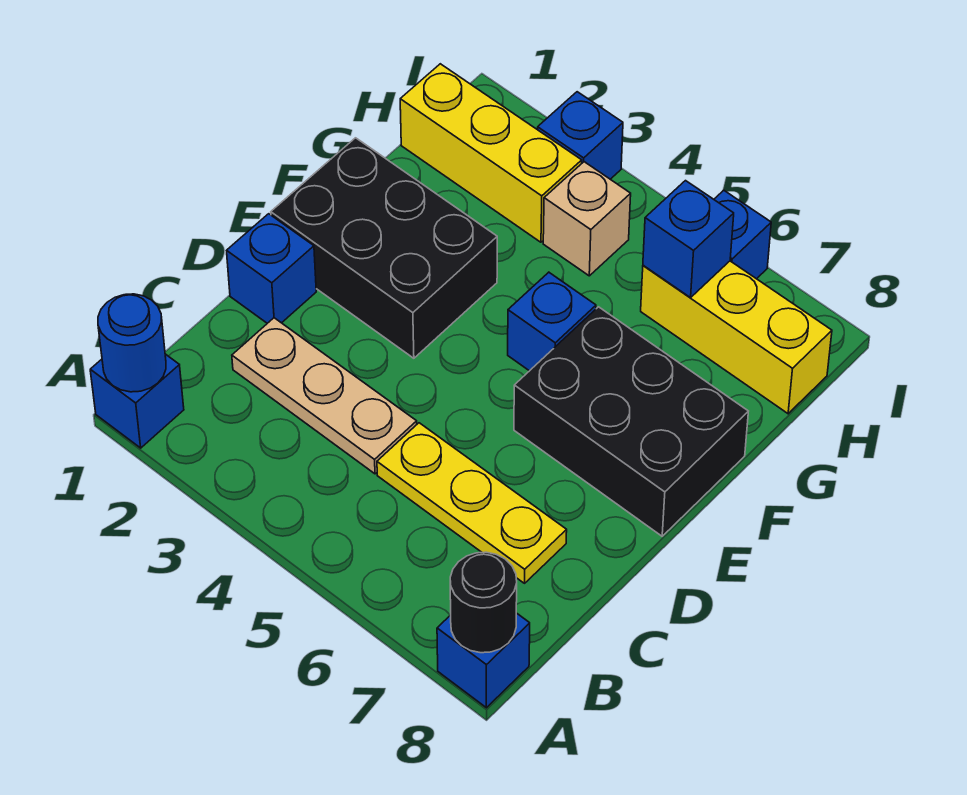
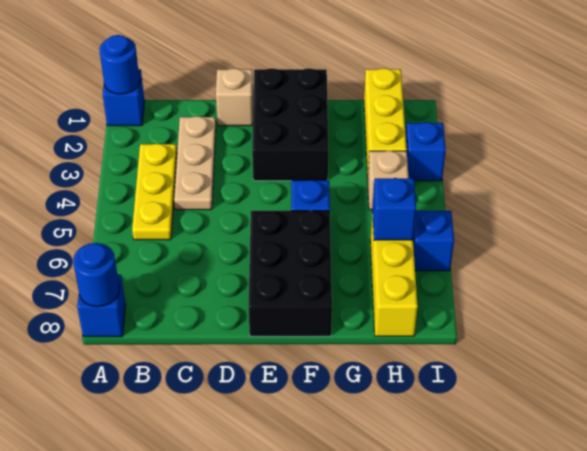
black 1x1 round brick [450,552,517,653] -> blue 1x1 round brick [73,243,119,307]
yellow 1x3 plate [377,423,567,583] -> yellow 1x3 plate moved to [132,144,177,240]
blue 1x1 brick [227,214,316,323] -> tan 1x1 brick [216,68,253,126]

